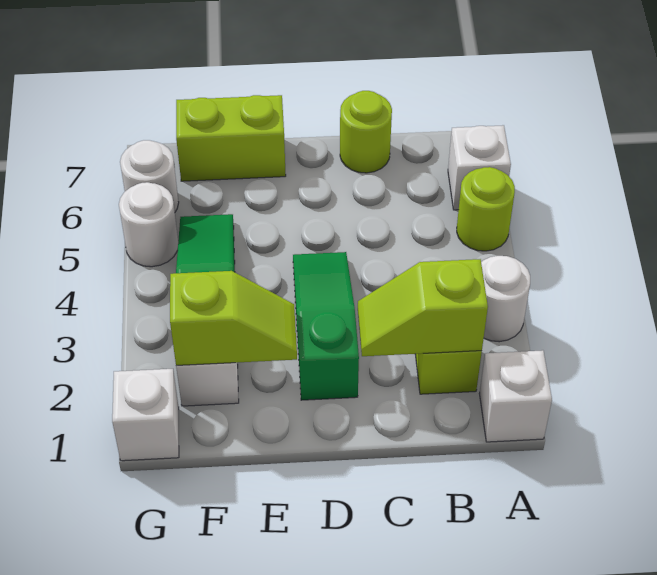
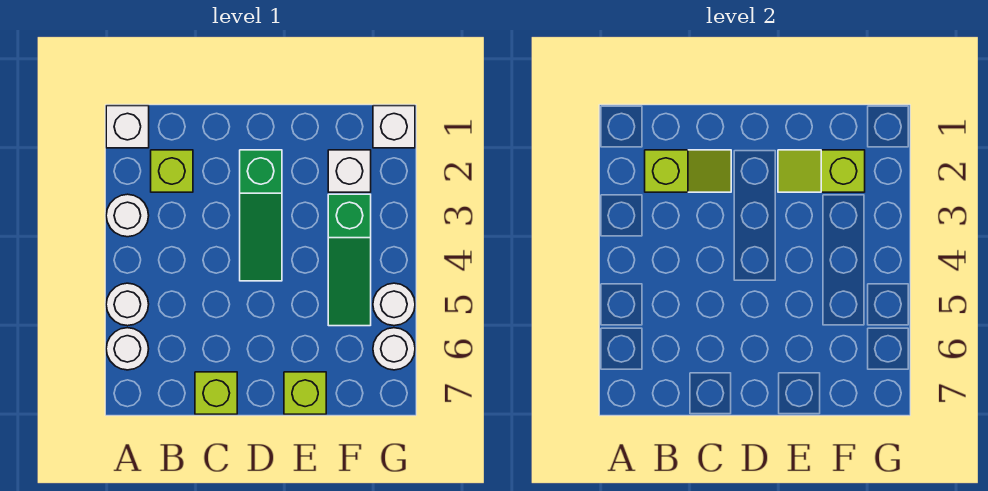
lime 1x1 round brick [457,167,515,251] -> white 1x1 round brick [106,283,149,326]
white 1x1 brick [448,125,511,210] -> white 1x1 round brick [106,328,149,370]
lime 1x1 round brick [340,91,392,173] -> lime 1x1 brick [195,372,237,414]
lime 1x2 brick [176,95,286,181] -> lime 1x1 brick [284,372,326,414]

